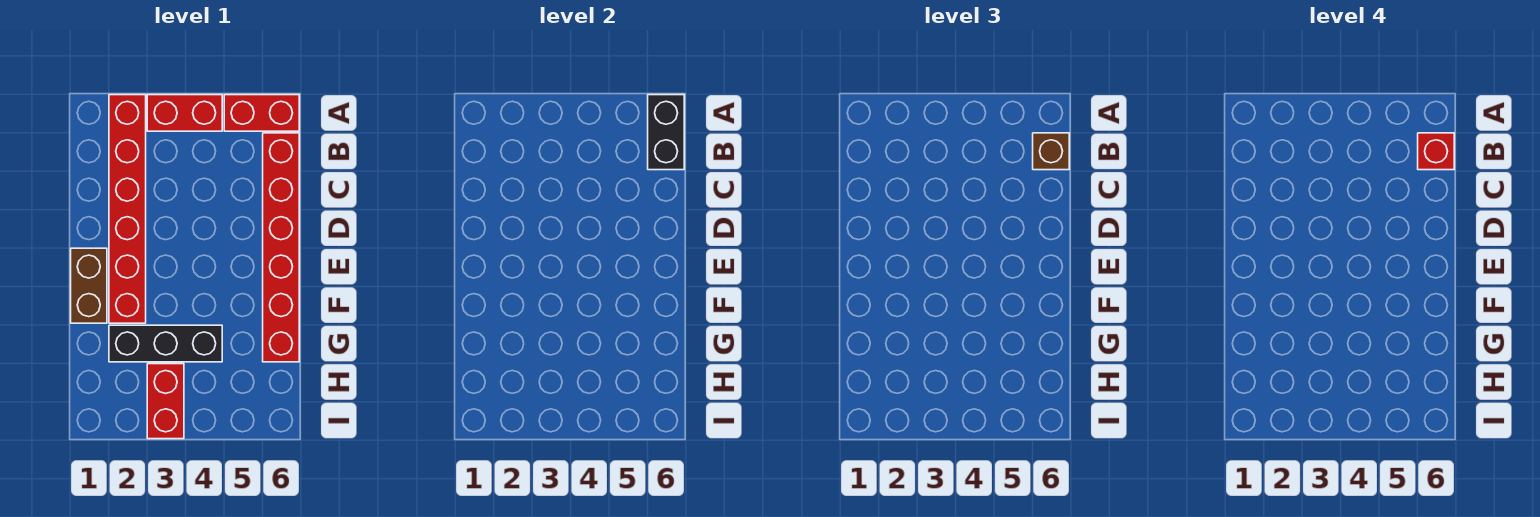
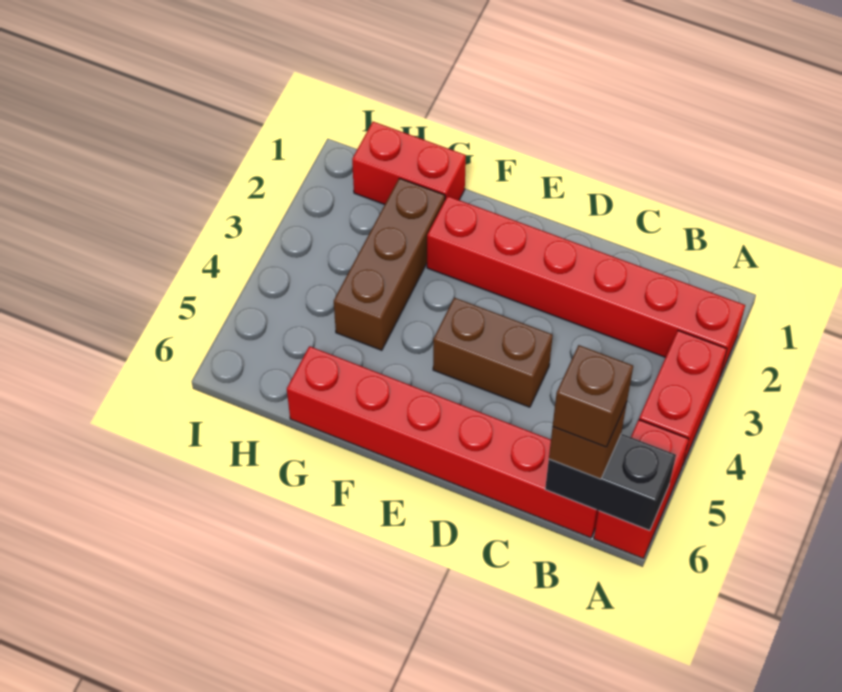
red 1x1 brick [1418,133,1454,170] -> brown 1x1 brick [553,345,633,447]
brown 1x2 brick [71,248,107,323] -> brown 1x2 brick moved to [433,297,553,407]
black 1x3 brick [109,325,222,362] -> brown 1x3 brick [334,178,445,350]
red 1x2 brick [147,364,184,439] -> red 1x2 brick moved to [352,122,466,205]

